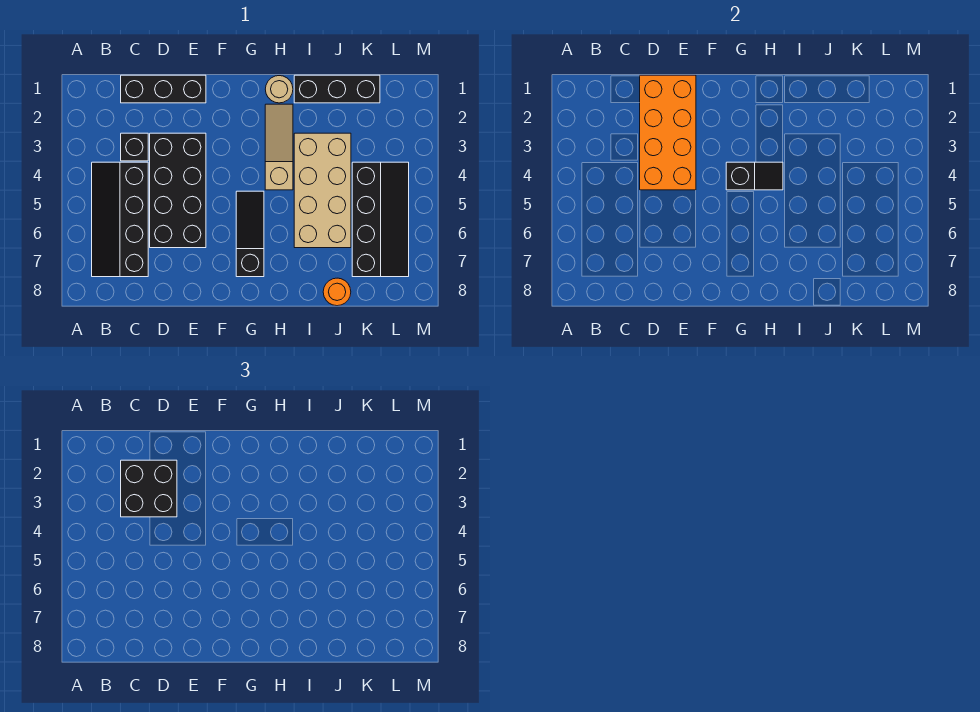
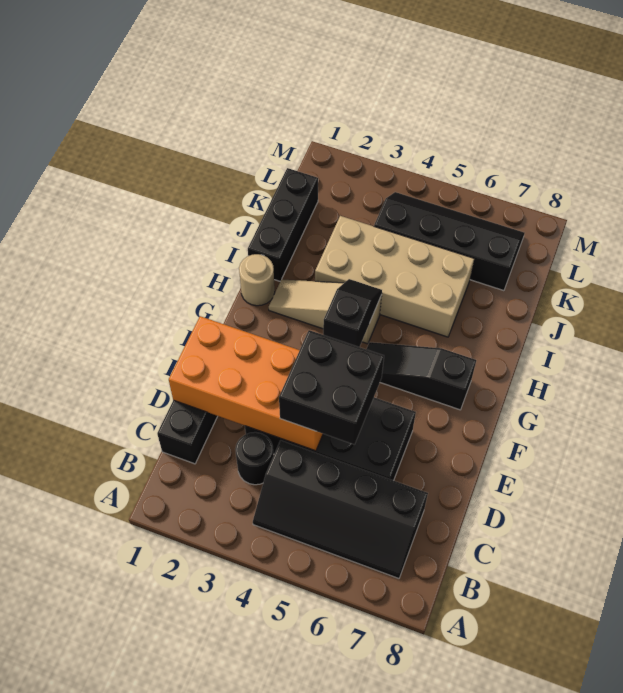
black 2x2 brick [121,460,177,517] -> black 2x2 brick moved to [279,330,384,445]
black 1x1 brick [121,133,148,161] -> black 1x1 round brick [235,432,273,485]
orange 1x1 round brick [323,278,351,306] -> none

